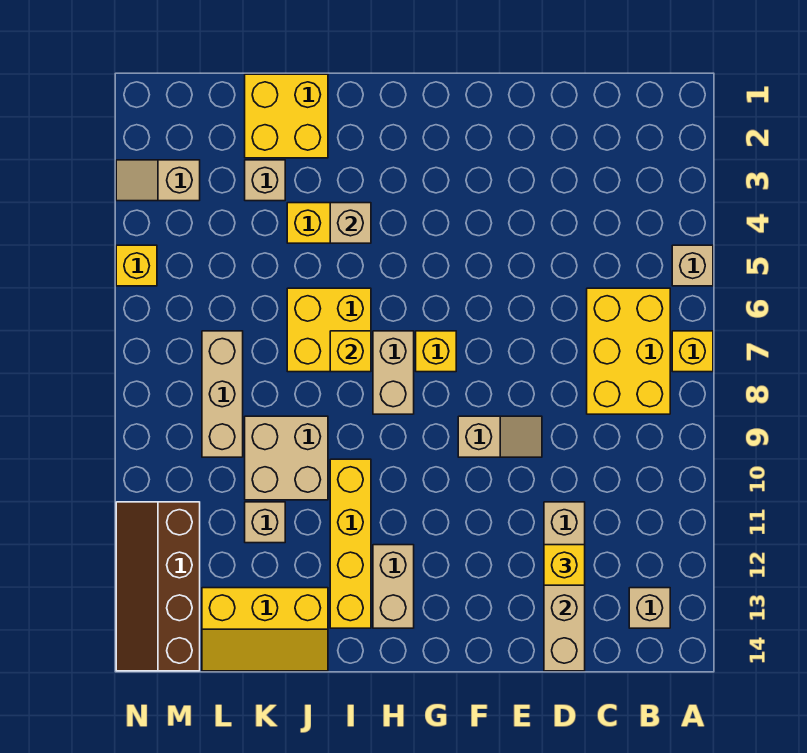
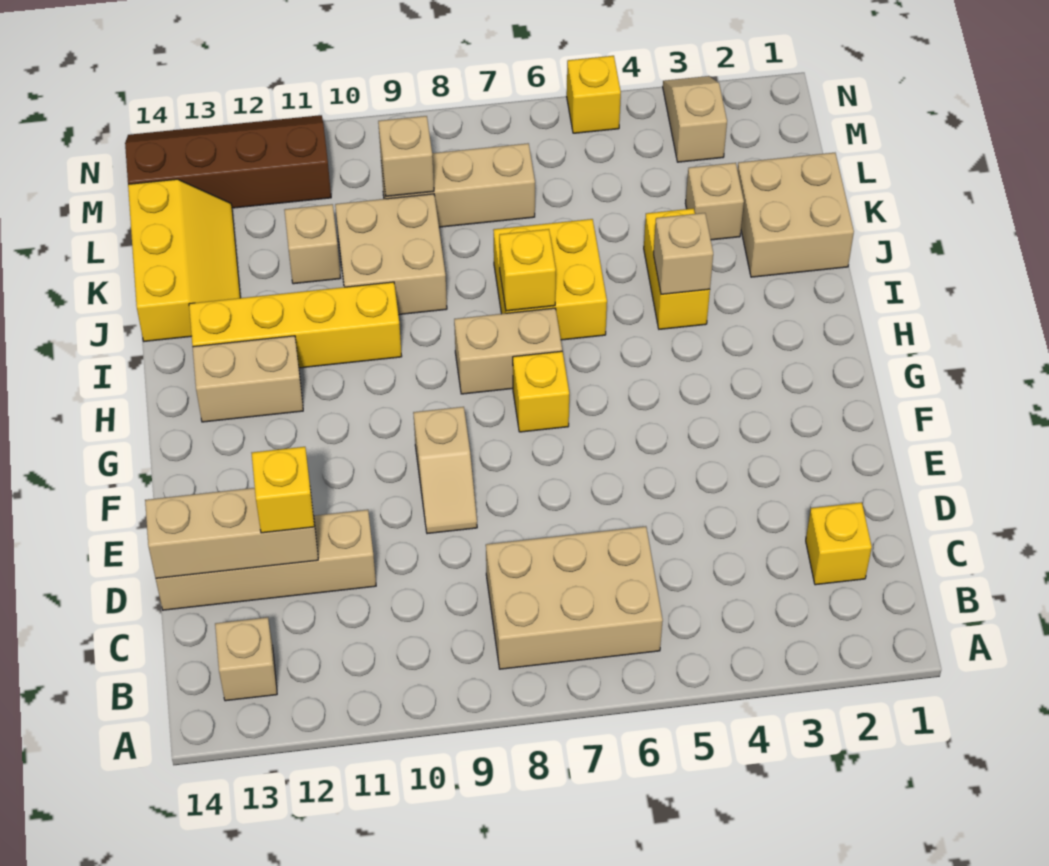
tan 1x1 brick [672,245,713,286] -> tan 1x1 brick moved to [378,116,434,196]
yellow 1x1 brick [672,331,713,372] -> yellow 1x1 brick moved to [806,502,872,585]
yellow 2x3 brick [587,288,670,414] -> tan 2x3 brick [486,527,663,669]
yellow 2x2 brick [245,74,328,158] -> tan 2x2 brick [738,153,854,277]
yellow 2x3 slope [202,588,328,671] -> yellow 2x3 slope turned to [128,179,240,341]

